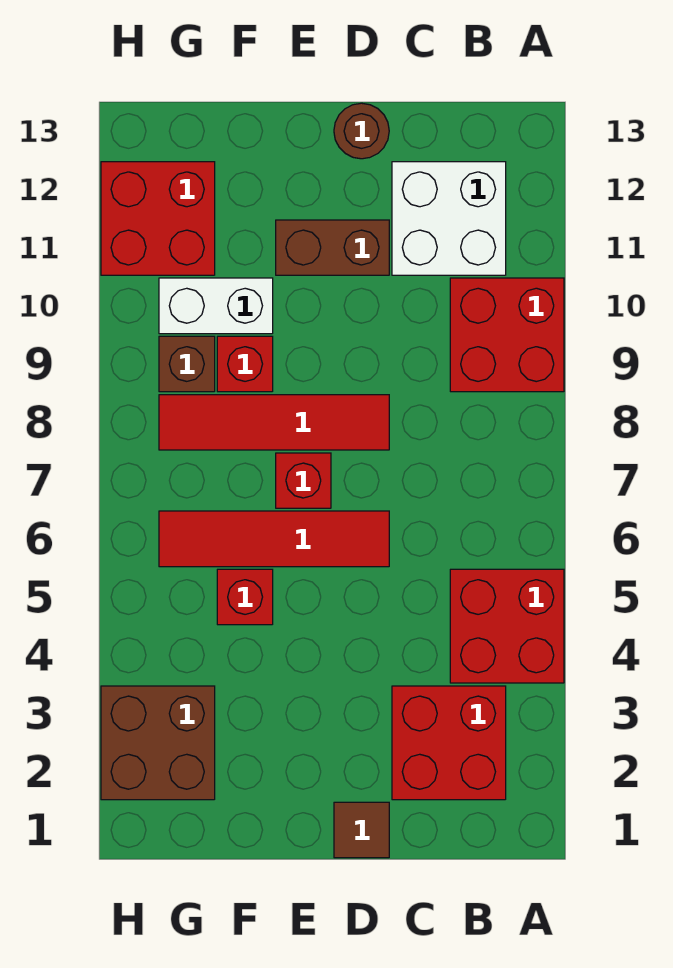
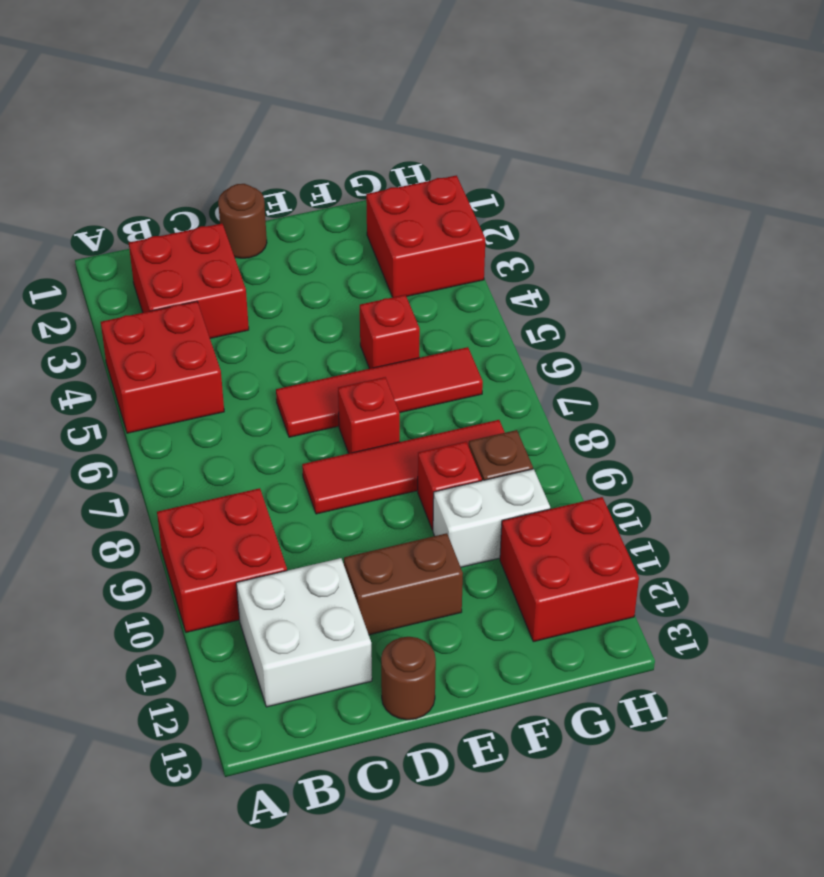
brown 1x1 tile [334,802,389,858] -> brown 1x1 round brick [218,184,267,258]
brown 2x2 brick [101,686,215,800] -> red 2x2 brick [366,175,485,297]

